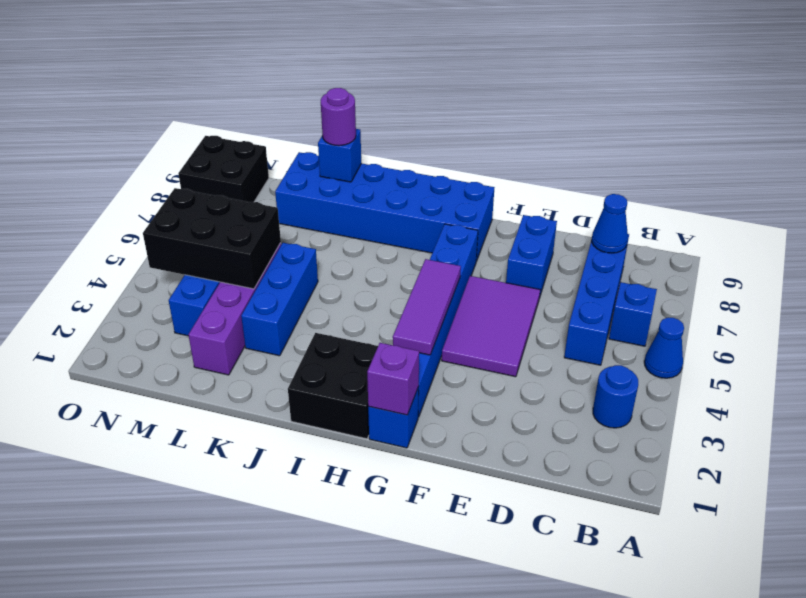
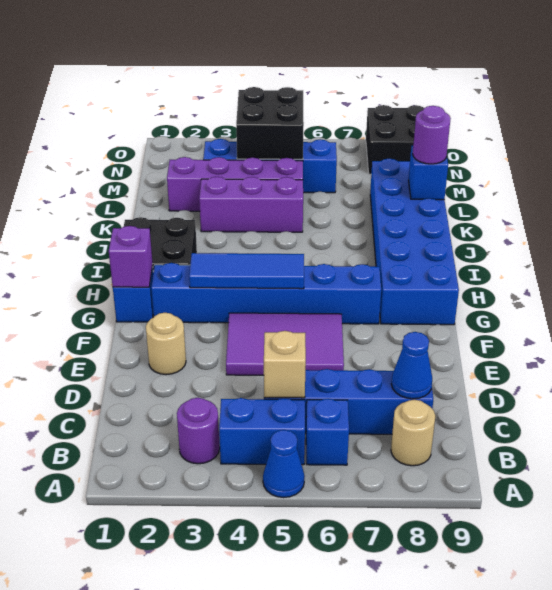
blue 1x1 round brick [593,365,638,428] -> purple 1x1 round brick [177,398,220,464]
none -> tan 1x1 round brick [391,400,435,466]
none -> tan 1x1 brick [264,331,306,398]
none -> tan 1x1 round brick [146,313,186,375]
blue 1x2 brick [506,215,557,298] -> blue 1x2 brick moved to [219,398,305,465]
purple 1x3 tile [393,259,461,355] -> blue 1x3 tile [189,253,304,289]
blue 1x3 brick [241,243,318,356] -> purple 1x3 brick [199,177,303,232]
black 2x3 brick [143,188,281,289] -> black 2x2 brick [236,87,304,159]

